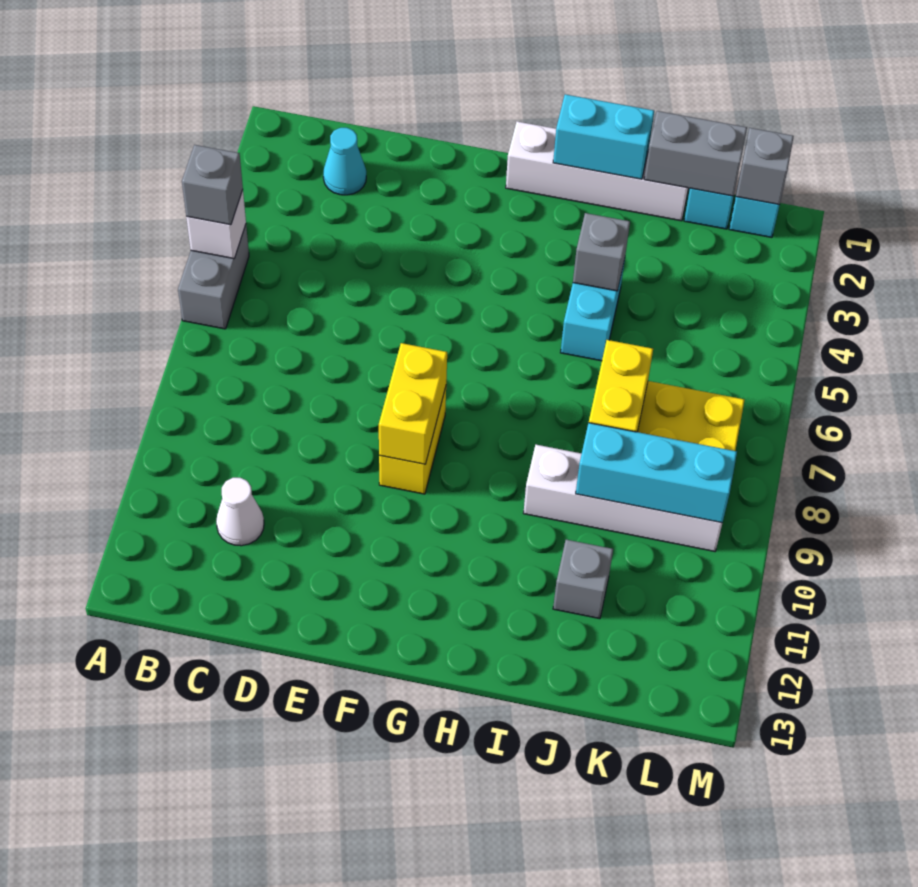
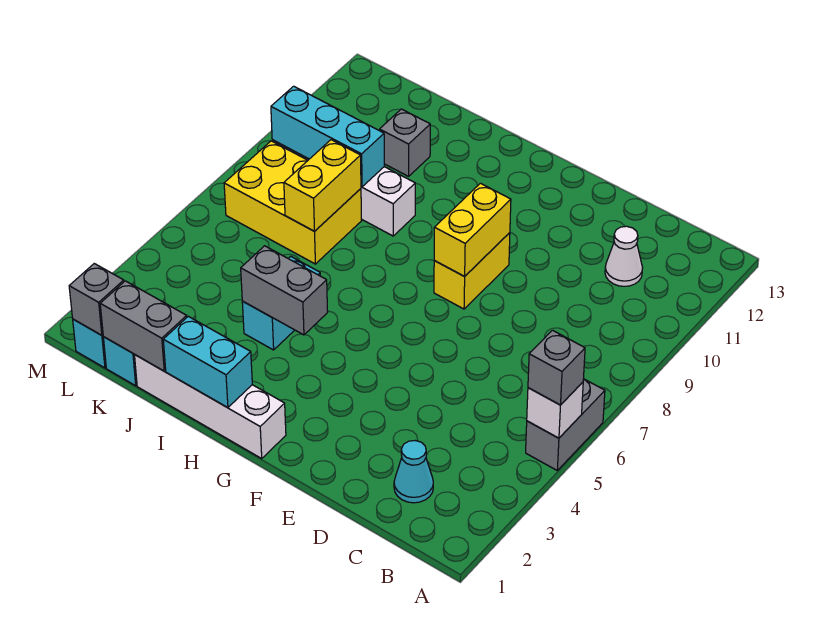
grey 1x1 brick [573,213,630,291] -> grey 1x2 brick [241,246,328,335]

